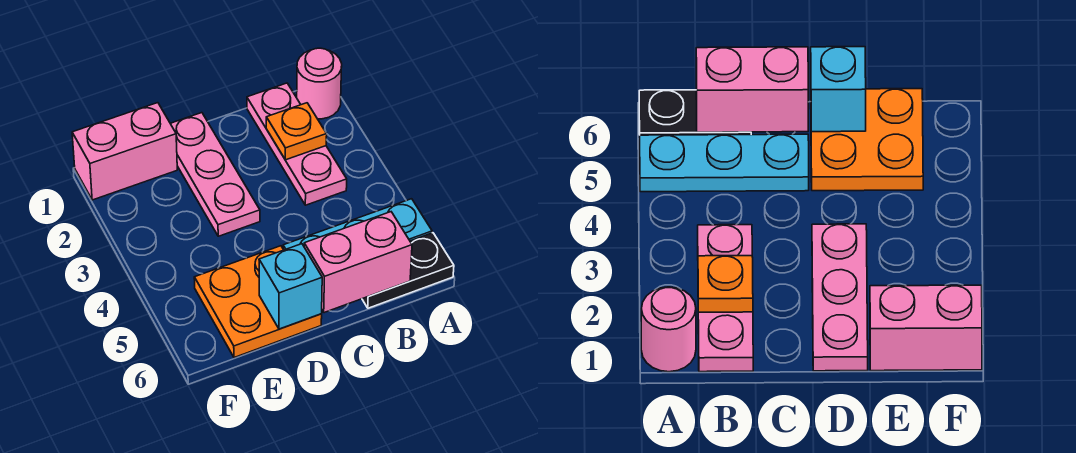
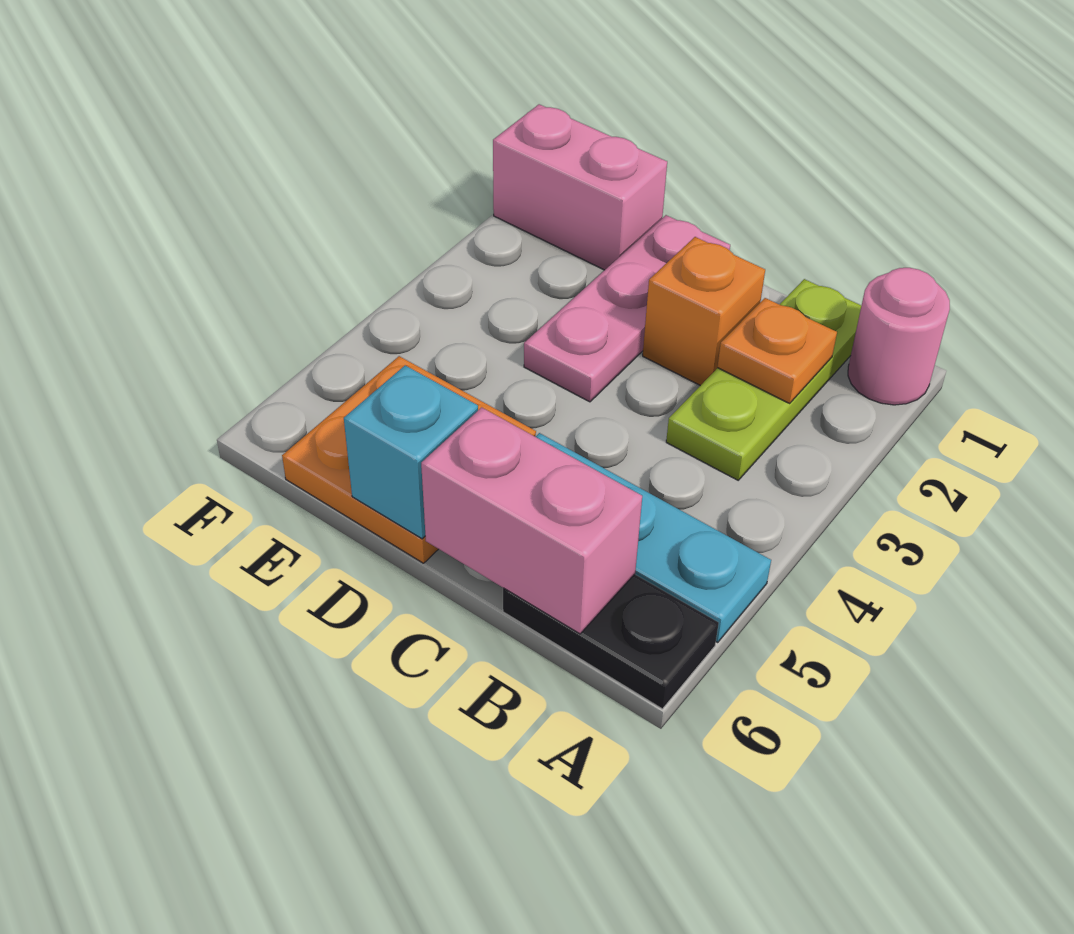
pink 1x3 plate [247,83,347,205] -> lime 1x3 plate [666,279,861,480]
none -> orange 1x1 brick [643,237,765,386]

